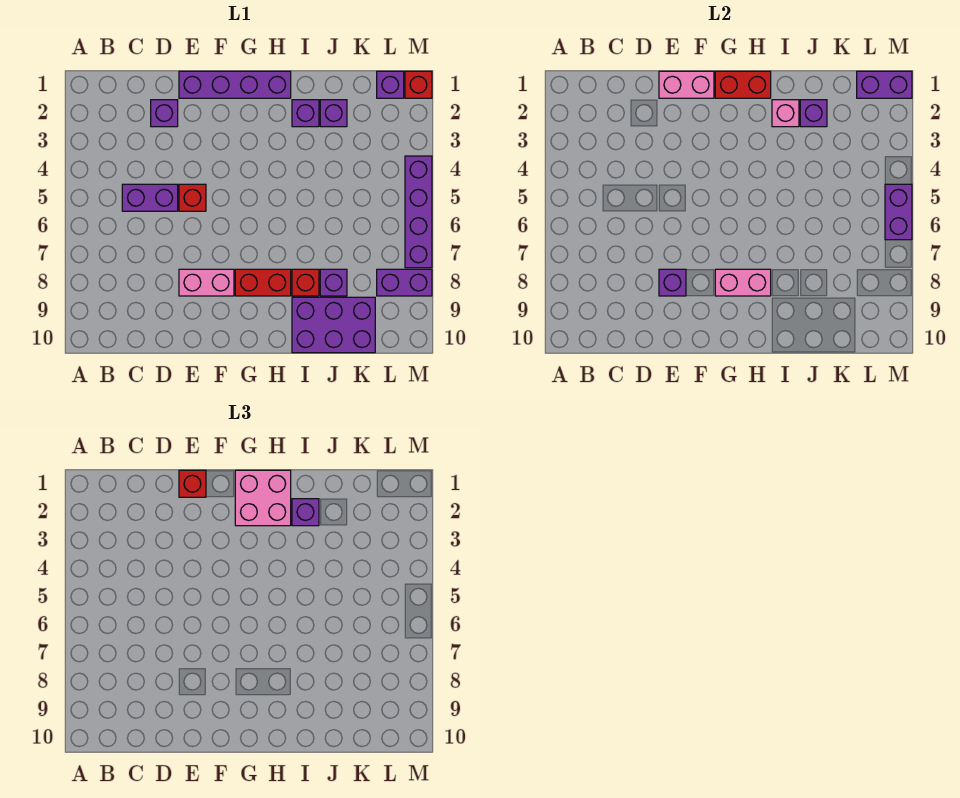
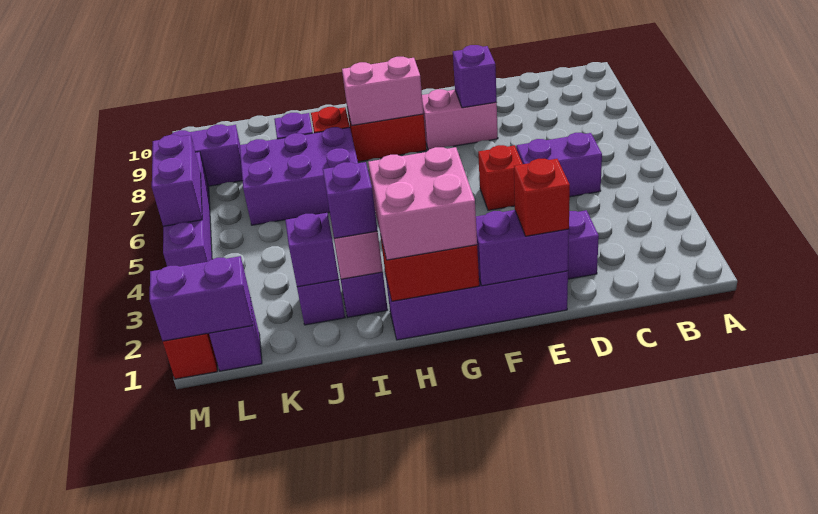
pink 1x2 brick [659,71,714,98] -> purple 1x2 brick [476,210,569,286]
purple 2x3 brick [292,297,375,353] -> purple 2x3 brick moved to [239,127,358,225]

